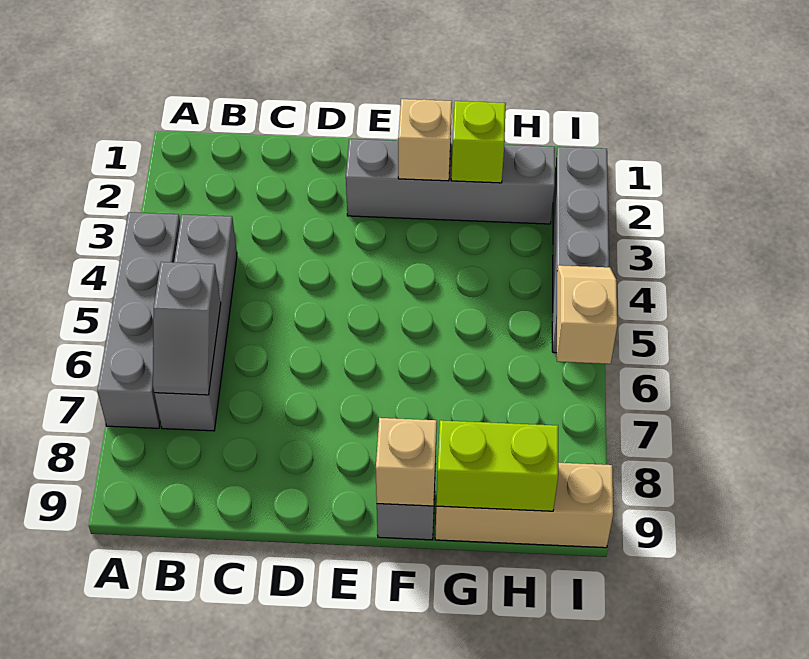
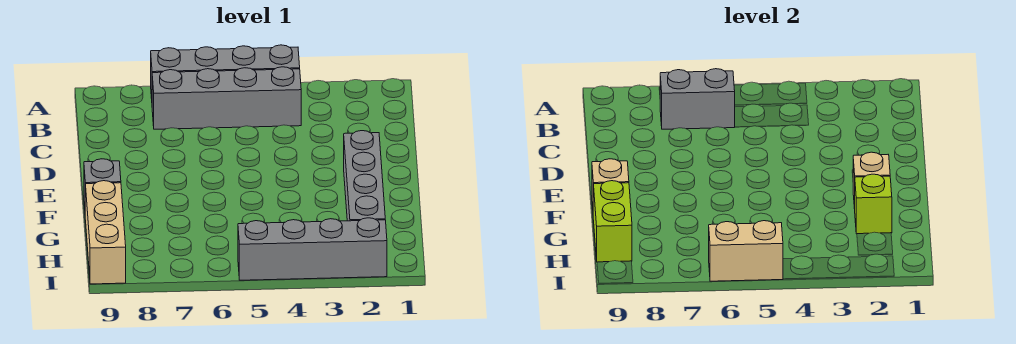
grey 1x2 slope [153,262,221,395] -> grey 1x2 brick [660,69,735,129]
tan 1x2 slope [557,265,617,364] -> tan 1x2 brick [709,221,783,281]

